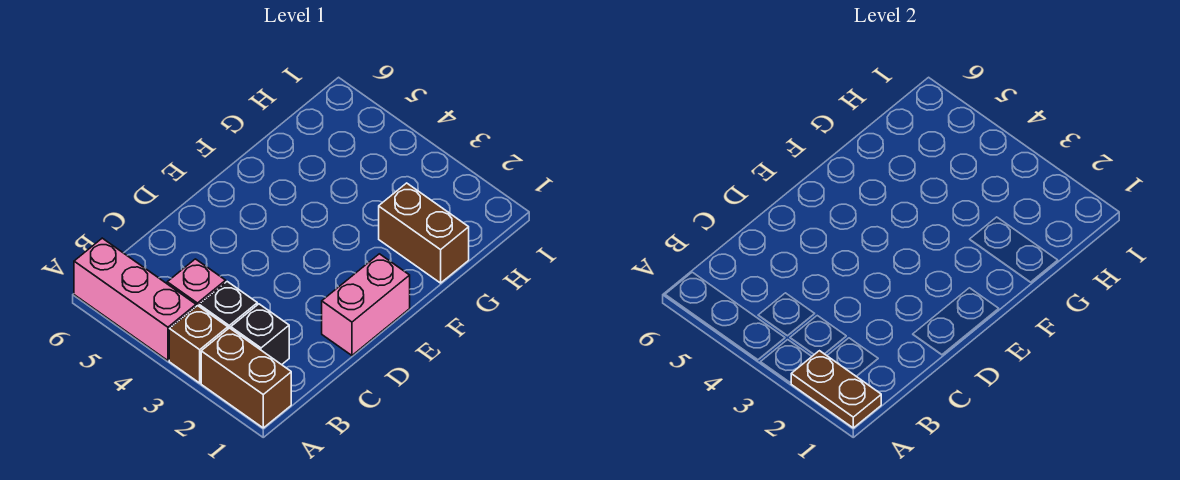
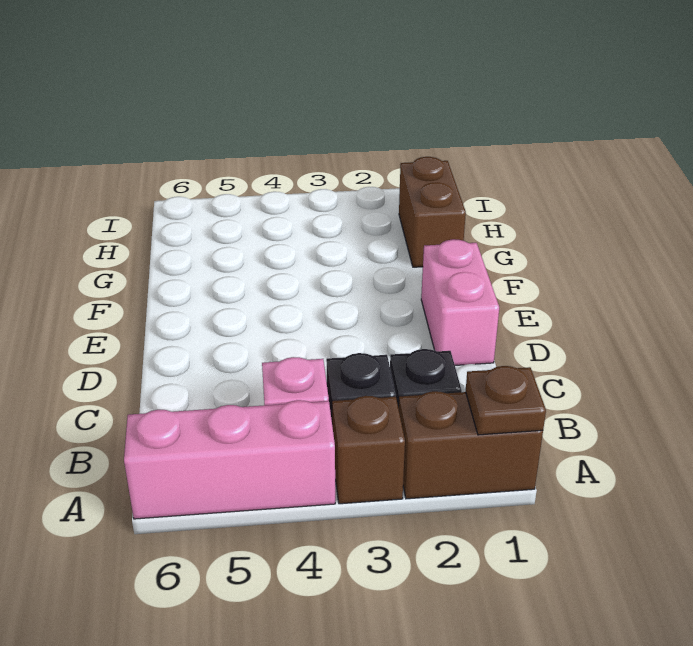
brown 1x2 plate [791,351,881,428] -> brown 1x1 plate [466,366,546,435]
brown 1x2 brick [379,183,469,283] -> brown 1x2 brick turned to [399,157,466,267]

